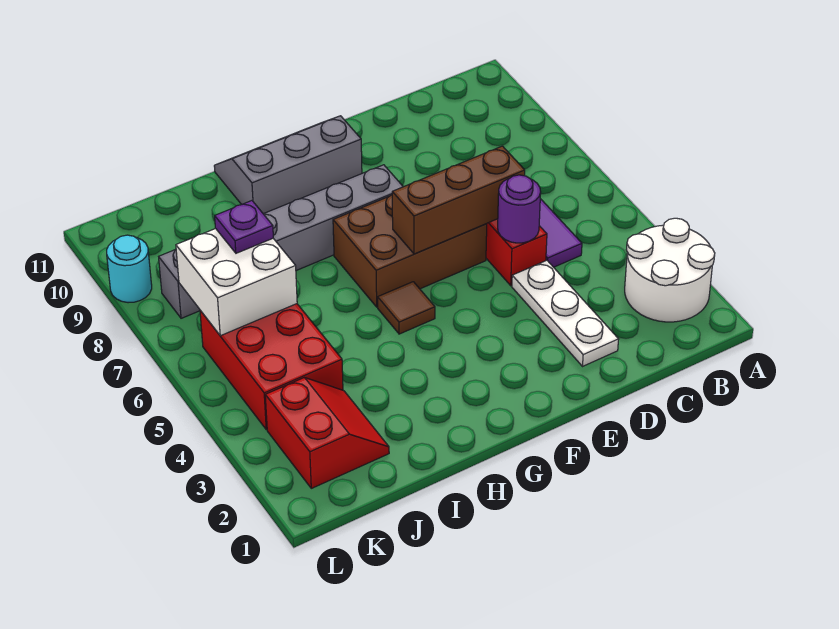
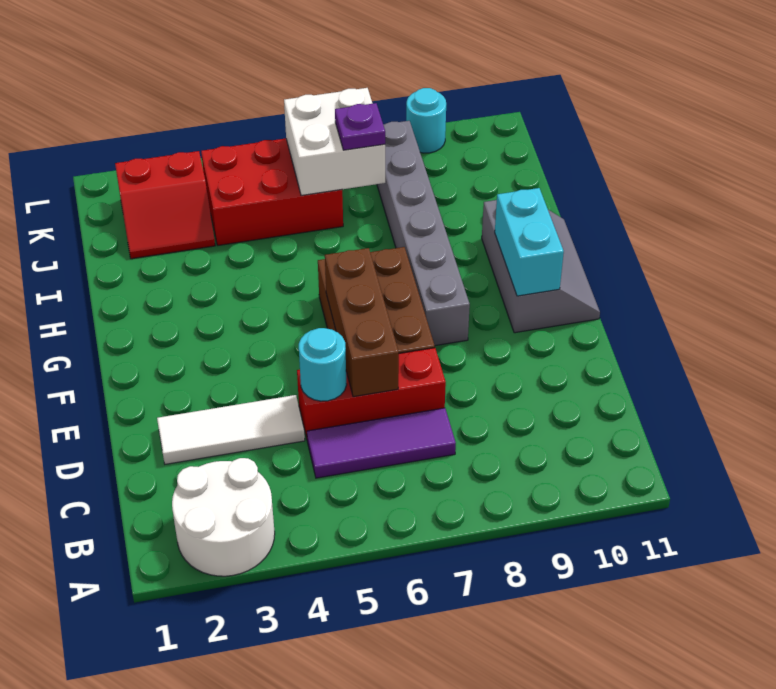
white 1x3 plate [512,260,619,366] -> white 1x3 tile [157,395,305,464]
purple 1x1 round brick [498,175,541,243] -> cyan 1x1 round brick [299,328,347,401]
none -> cyan 1x2 brick [495,188,564,296]
brown 1x1 tile [378,282,435,334] -> none

